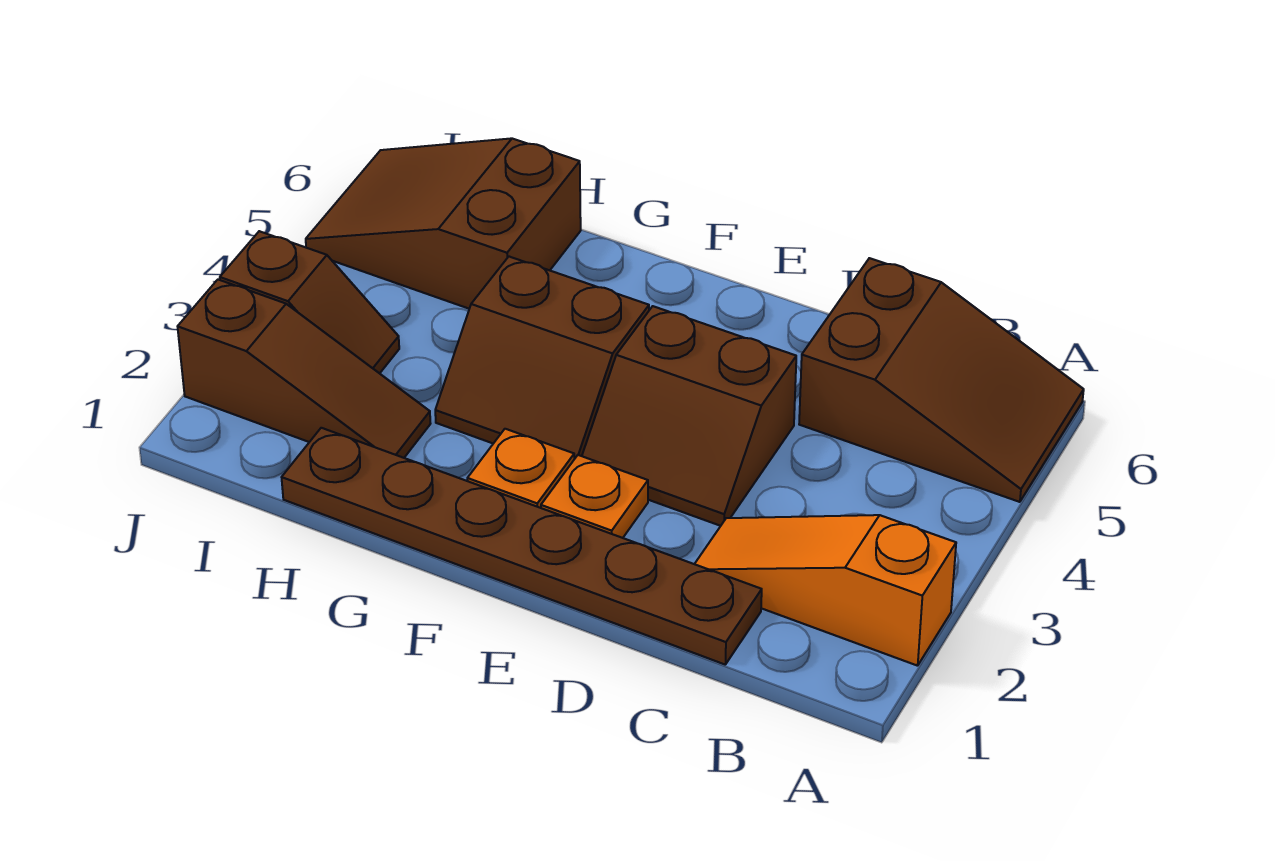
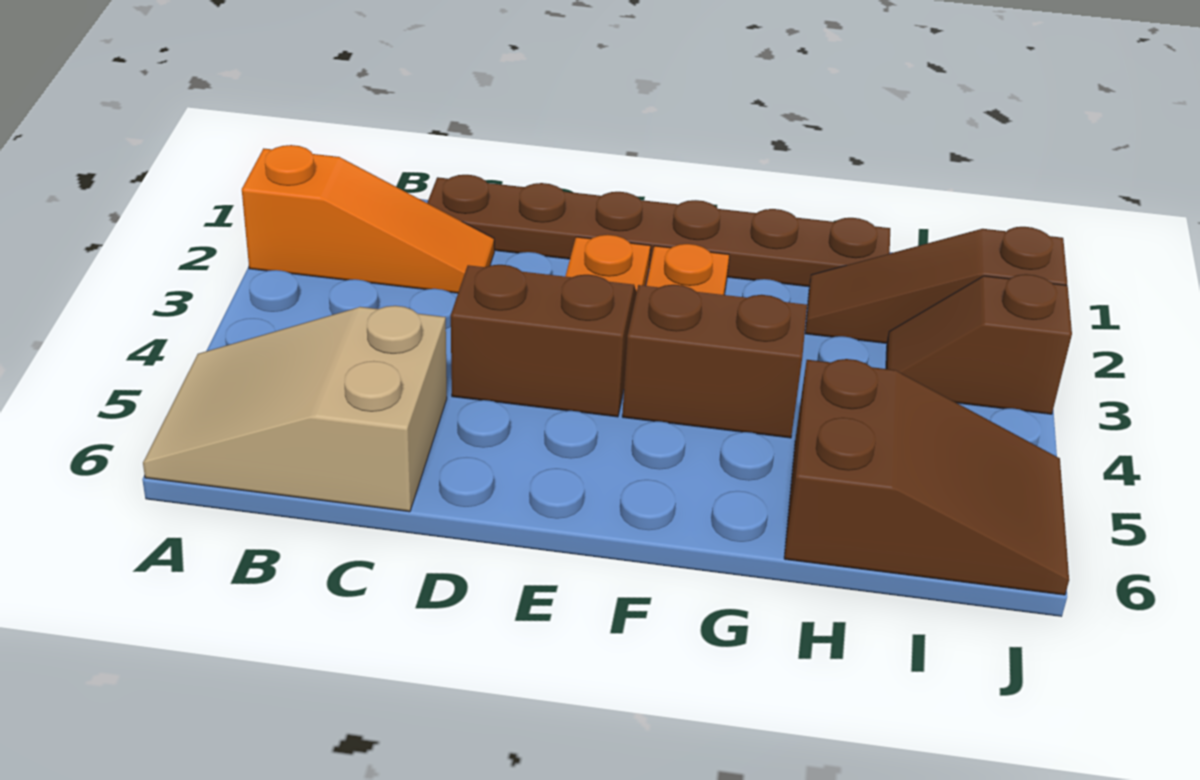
brown 2x3 slope [799,258,1084,502] -> tan 2x3 slope [143,306,447,512]

